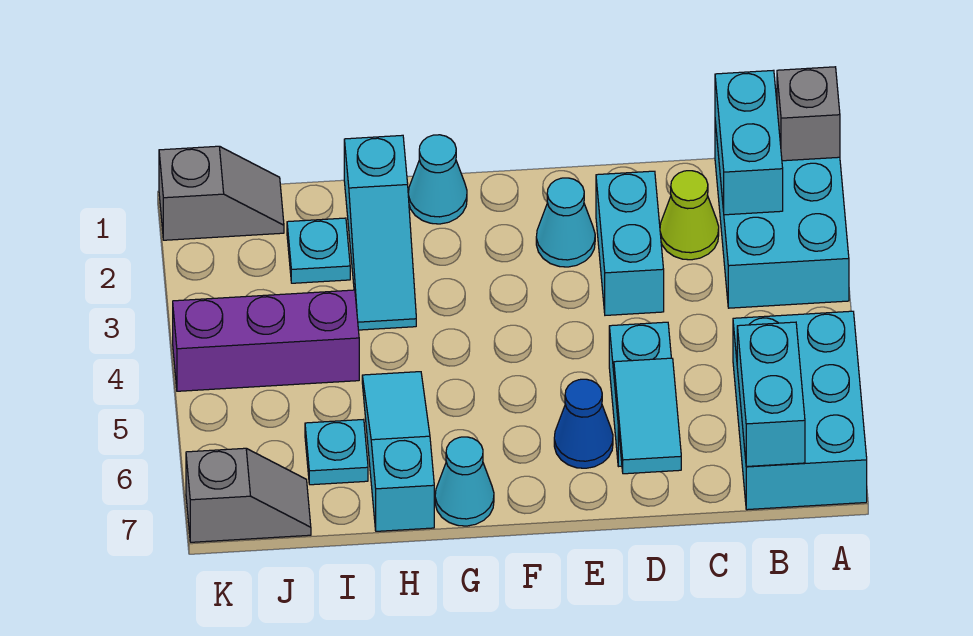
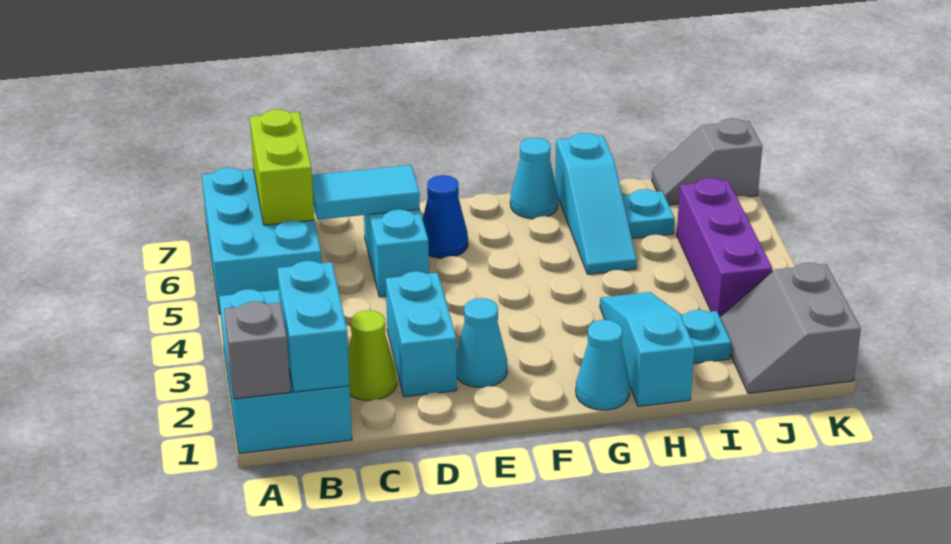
cyan 1x2 brick [737,322,805,466] -> lime 1x2 brick [250,109,314,225]
cyan 1x2 tile [614,358,681,474] -> cyan 1x2 tile turned to [312,165,420,220]
purple 1x3 brick [173,290,359,391] -> purple 1x3 brick turned to [677,178,772,316]
grey 1x2 slope [159,146,284,240] -> grey 2x2 slope [720,263,861,393]

